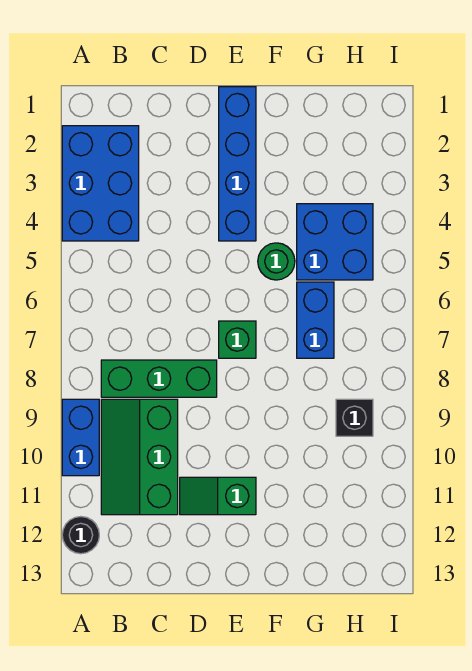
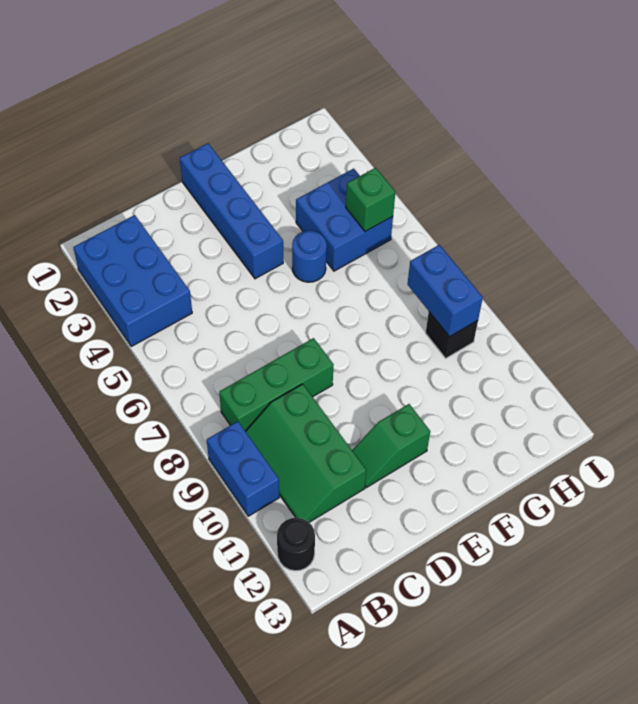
green 1x1 brick [219,321,256,358] -> green 1x1 brick moved to [346,168,395,231]
green 1x1 round brick [258,243,295,280] -> blue 1x1 round brick [292,231,327,282]
blue 1x2 brick [297,282,334,358] -> blue 1x2 brick moved to [407,245,483,337]

